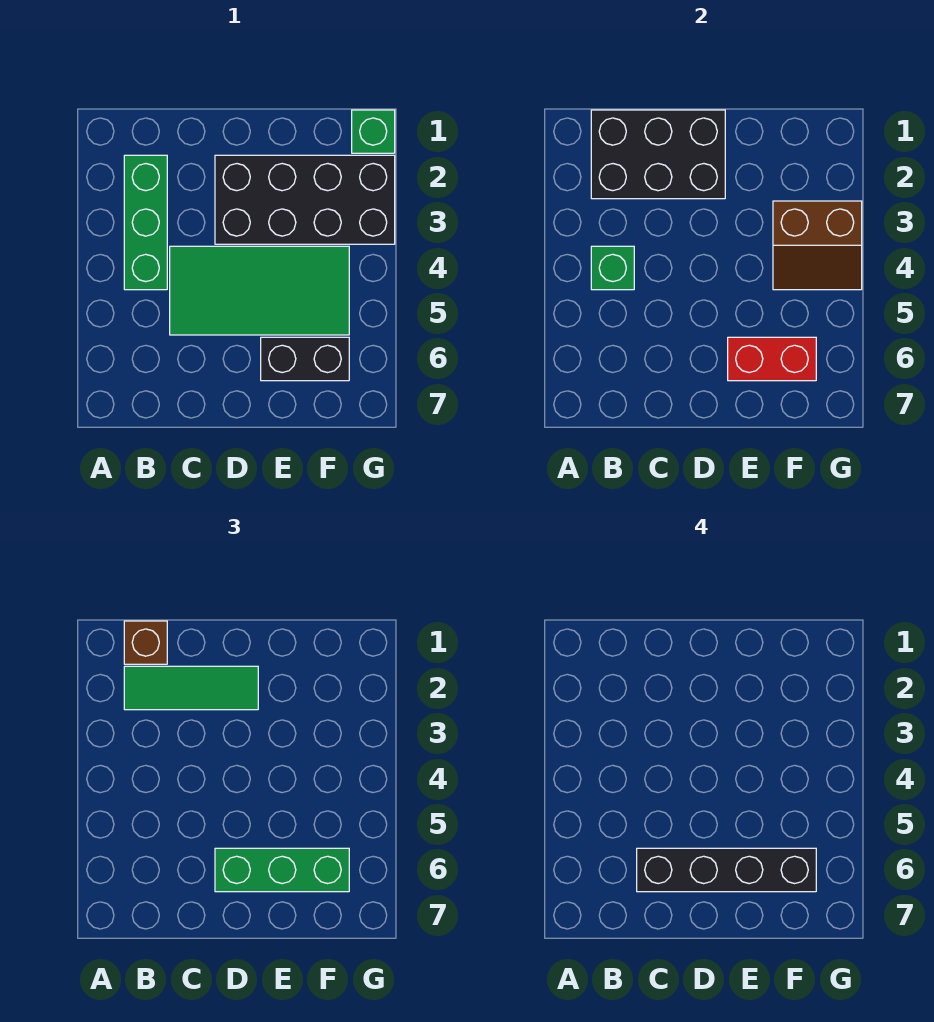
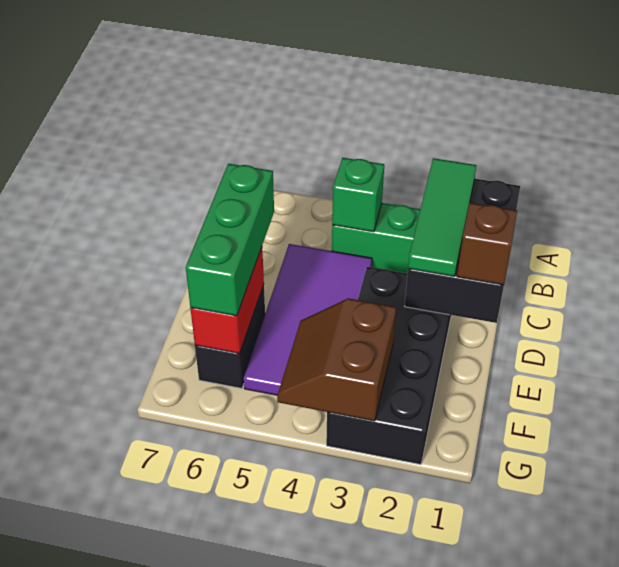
brown 1x1 brick [124,621,167,664] -> brown 1x1 brick moved to [457,203,517,285]
green 2x4 tile [170,246,349,335] -> purple 2x4 tile [244,244,372,395]
black 1x4 brick [637,848,816,892] -> none
green 1x1 brick [352,110,395,153] -> none

